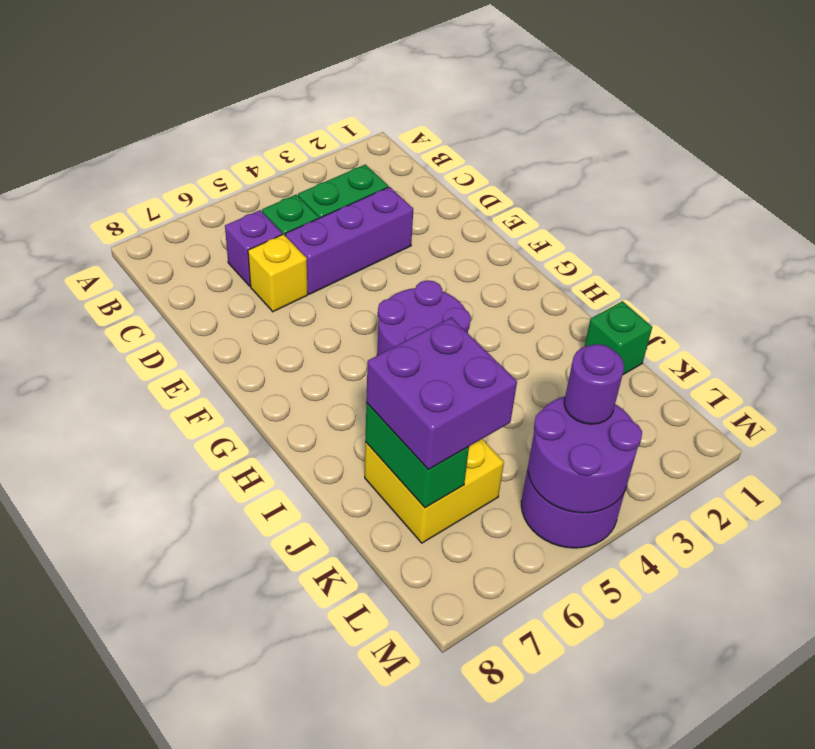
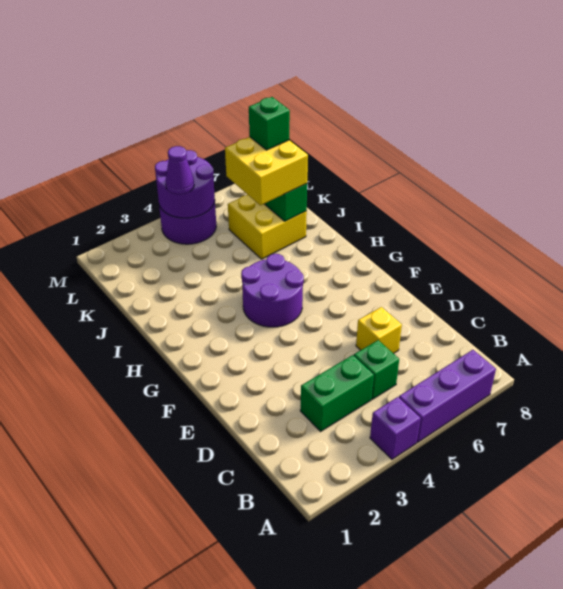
purple 1x1 brick [225,210,282,286] -> purple 1x1 brick moved to [370,397,421,459]
purple 1x3 brick [285,187,413,294] -> purple 1x3 brick moved to [399,350,496,442]
green 1x1 brick [584,301,652,375] -> green 1x1 brick moved to [249,97,290,150]
purple 2x2 brick [366,318,517,470] -> yellow 2x2 brick [225,137,308,205]
purple 1x1 round brick [564,344,624,424] -> purple 1x1 cone [165,146,194,194]

